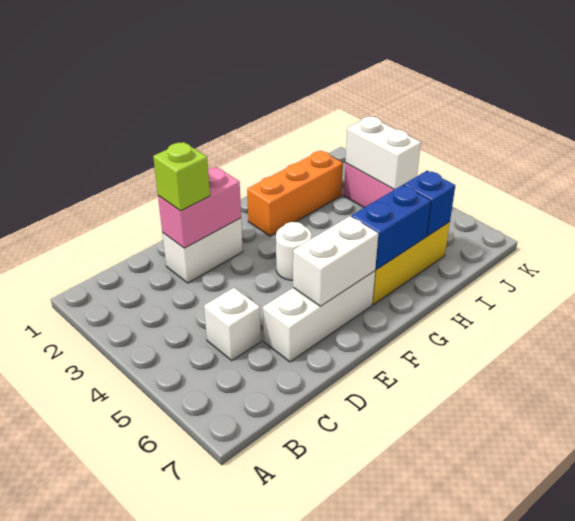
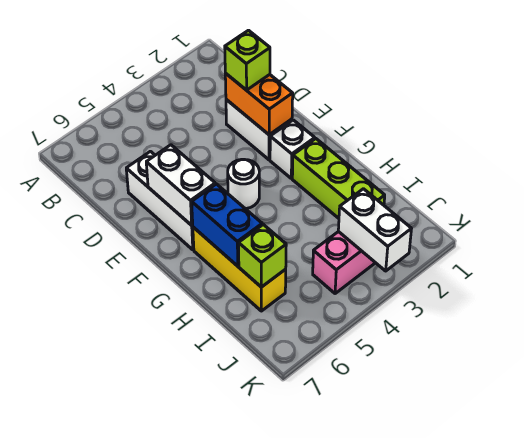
white 1x1 brick [204,288,261,360] -> white 1x1 brick moved to [270,120,315,178]
pink 1x2 brick [158,167,241,248] -> orange 1x2 brick [225,73,293,135]
orange 1x3 brick [247,151,343,236] -> lime 1x3 brick [292,139,385,218]
blue 1x1 brick [404,171,455,236] -> lime 1x1 brick [239,224,286,287]
white 1x2 brick [345,117,421,190] -> white 1x2 brick turned to [338,189,411,271]

